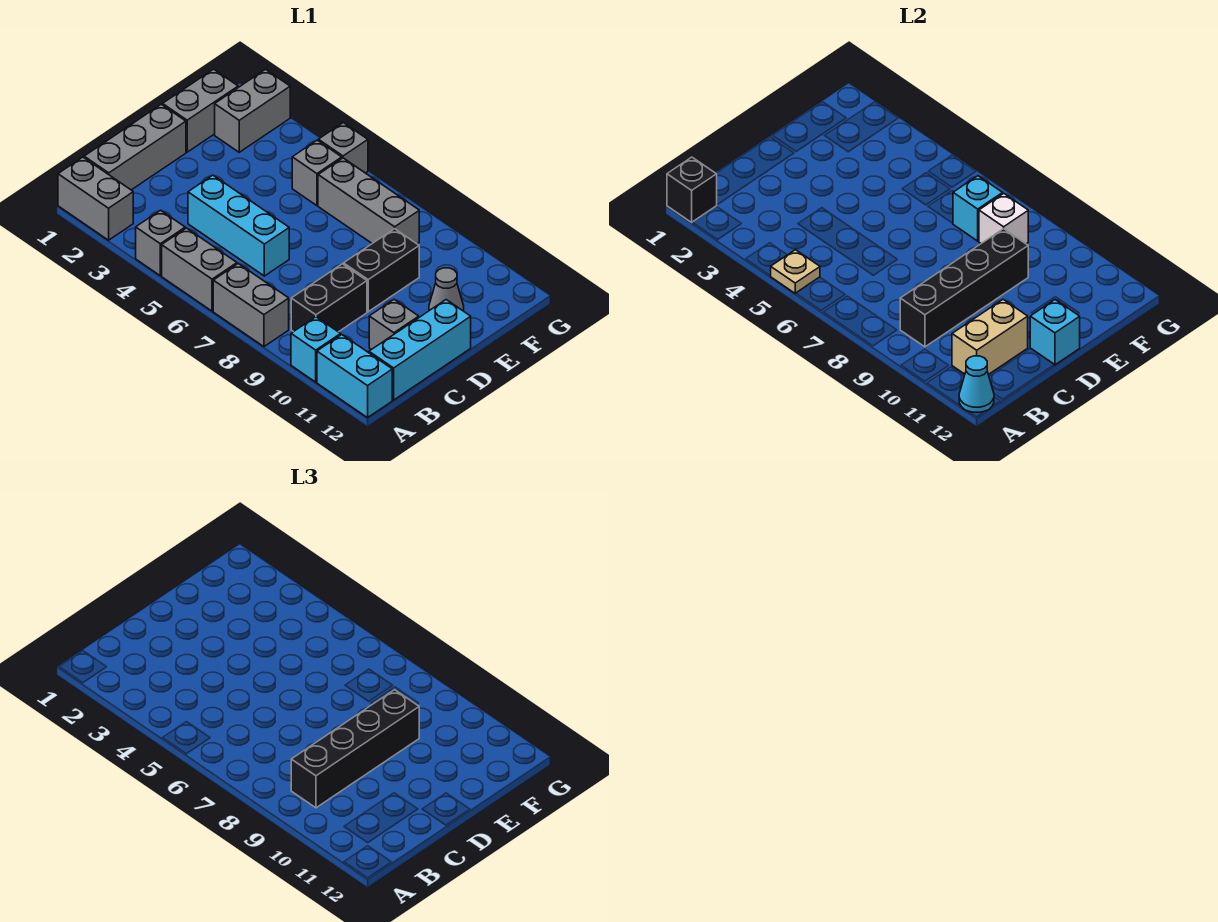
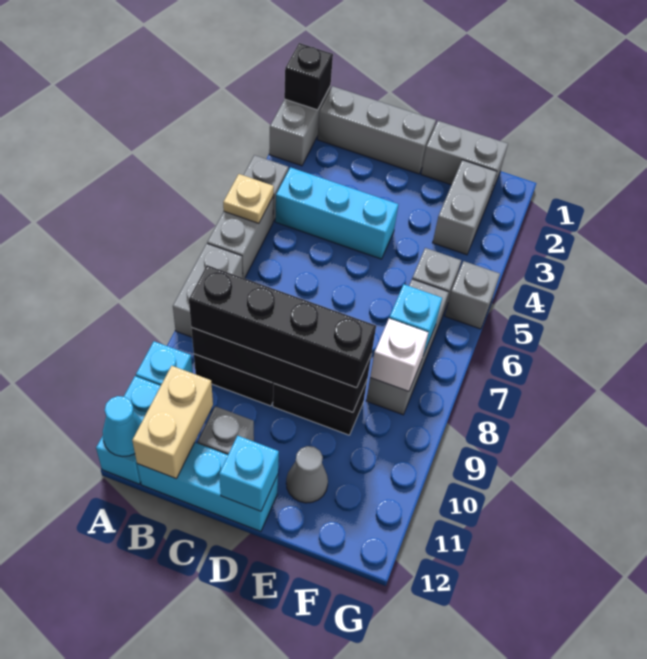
tan 1x2 brick [952,299,1028,375] -> tan 1x2 brick turned to [132,366,213,479]
cyan 1x3 brick [188,175,289,276] -> cyan 1x3 brick turned to [275,167,398,259]
grey 1x2 brick [215,69,290,152] -> grey 1x2 brick turned to [433,160,497,255]

